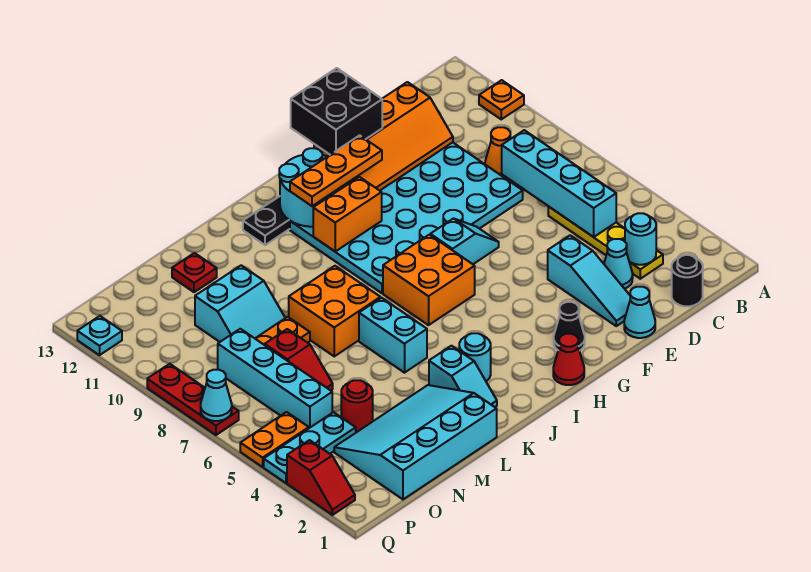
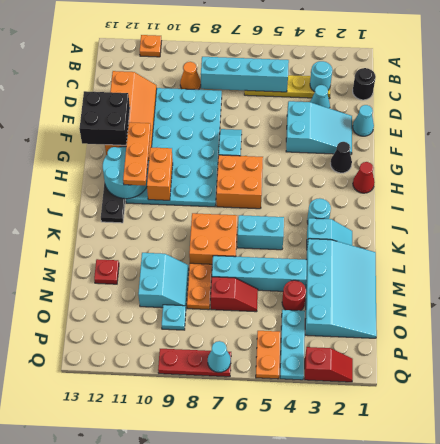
cyan 1x3 slope [548,235,630,326] -> cyan 2x3 slope [286,101,352,155]
cyan 3x4 slope [334,385,497,499] -> cyan 3x4 slope turned to [305,239,377,338]
cyan 1x4 brick [218,329,332,428] -> cyan 1x4 brick moved to [212,256,307,291]
cyan 1x1 plate [77,316,122,355] -> cyan 1x1 plate moved to [162,305,186,330]

